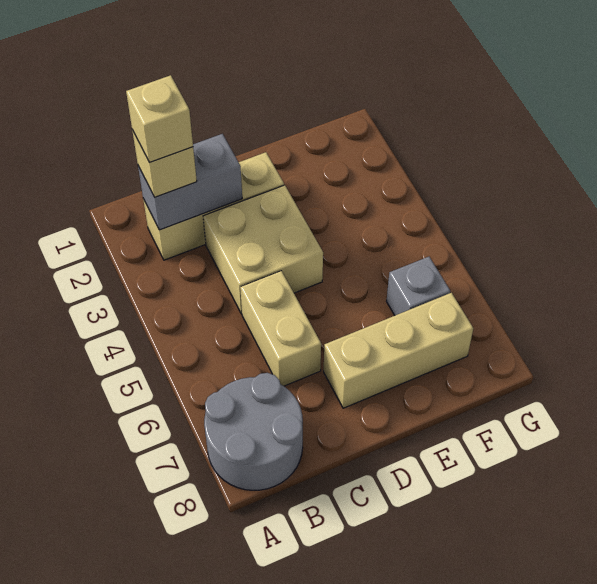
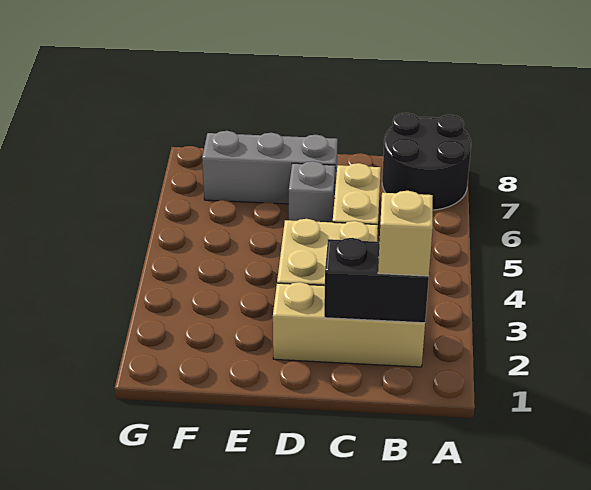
grey 2x2 round brick [204,373,303,490] -> black 2x2 round brick [382,113,471,210]
grey 1x2 brick [138,134,242,230] -> black 1x2 brick [324,238,429,323]
tan 1x1 brick [126,75,193,163] -> none
tan 1x3 brick [324,293,473,408] -> grey 1x3 brick [202,131,338,204]
grey 1x1 brick [386,257,450,315] -> grey 1x1 brick moved to [289,161,335,222]

